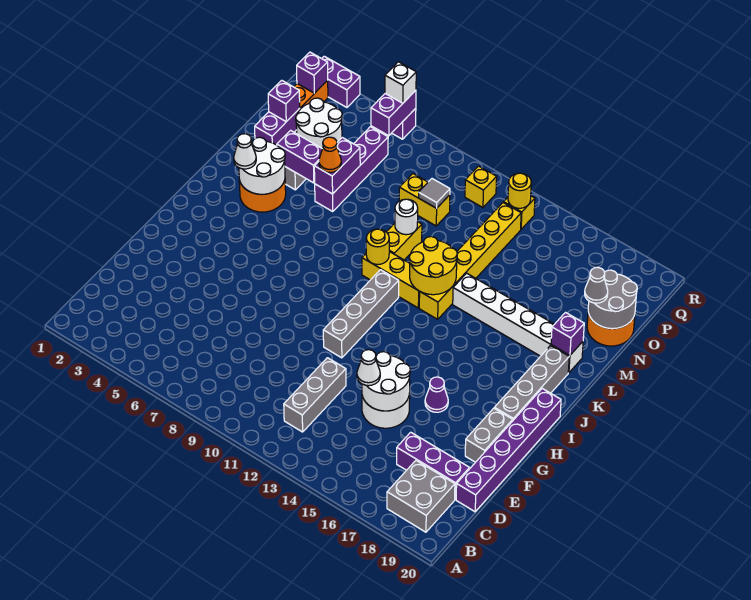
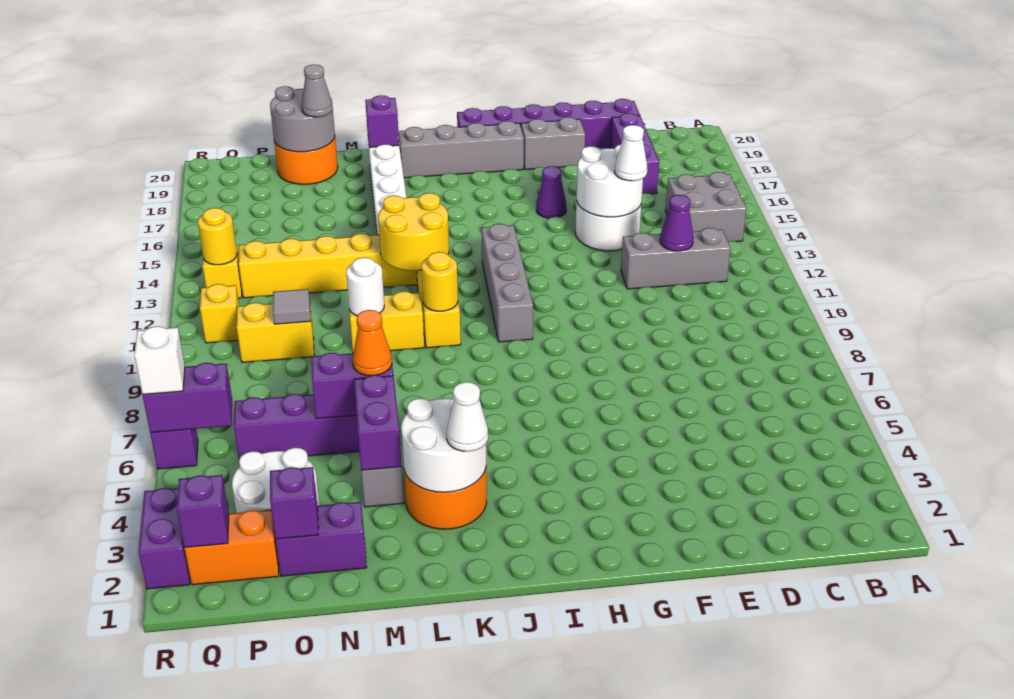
grey 2x2 brick [387,460,455,532] -> grey 2x2 brick moved to [665,172,746,242]
none -> purple 1x1 cone [660,195,694,251]
grey 1x4 brick [323,270,399,358] -> grey 1x4 brick turned to [481,224,533,342]
yellow 1x2 brick [399,174,450,226] -> yellow 1x2 brick turned to [237,303,314,362]

